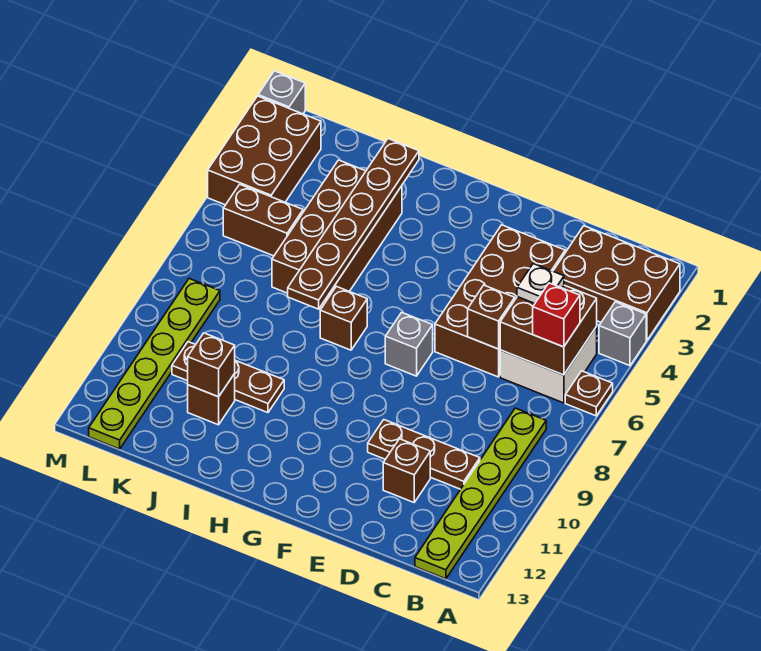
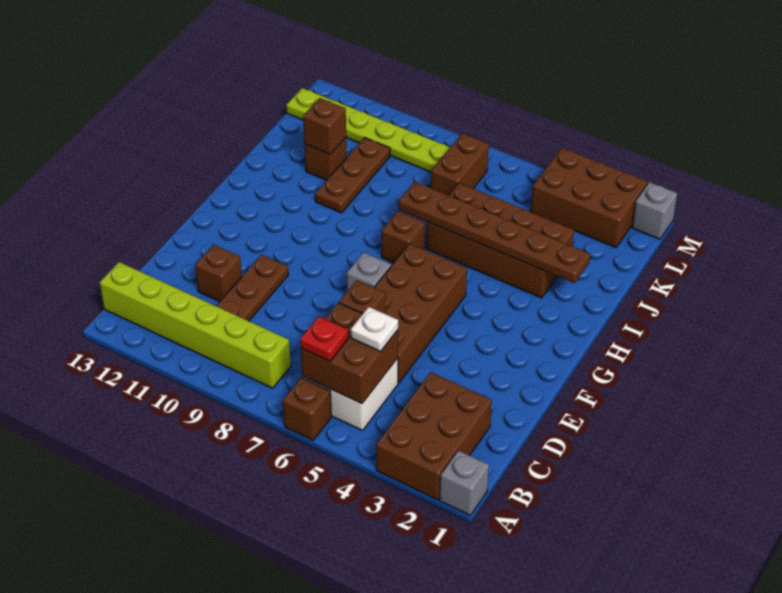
grey 1x1 brick [599,302,646,366] -> grey 1x1 brick moved to [440,450,489,515]
brown 1x1 plate [565,371,613,416] -> brown 1x1 brick [283,378,331,440]
red 1x1 brick [533,283,580,347] -> red 1x1 plate [300,316,348,361]
lime 1x6 plate [415,408,546,579] -> lime 1x6 brick [100,262,291,388]
brown 2x4 brick [435,225,565,377] -> brown 2x4 brick turned to [374,244,467,383]
brown 1x2 brick [223,184,303,256] -> brown 1x2 brick moved to [431,133,489,195]

